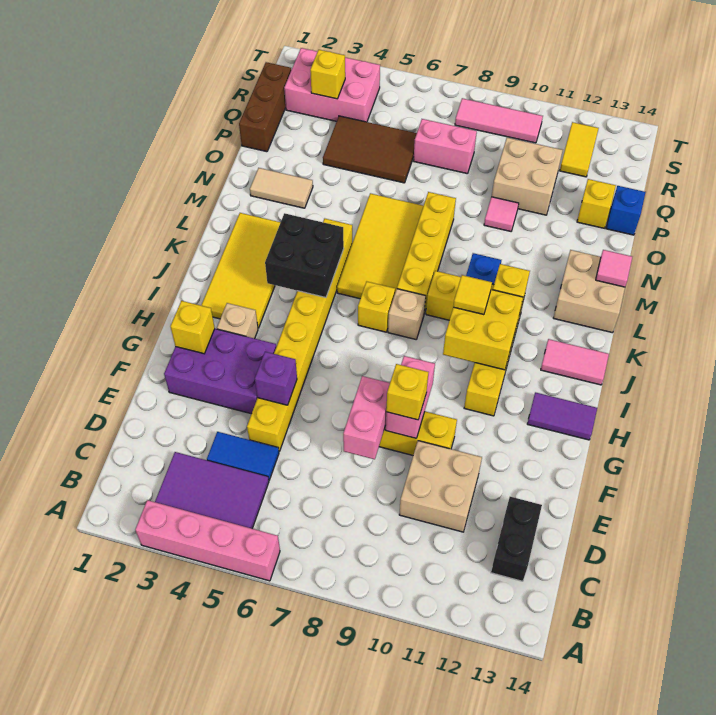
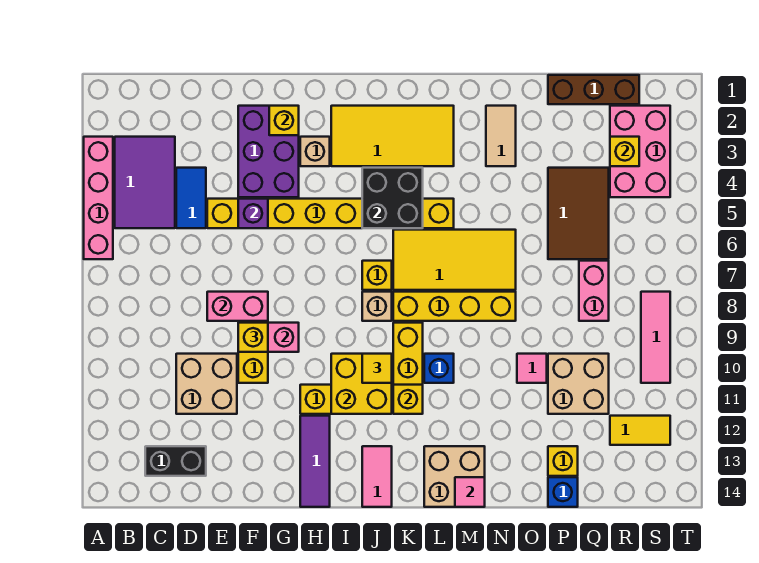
purple 1x2 tile [527,392,597,440] -> purple 1x3 tile [300,416,330,507]

